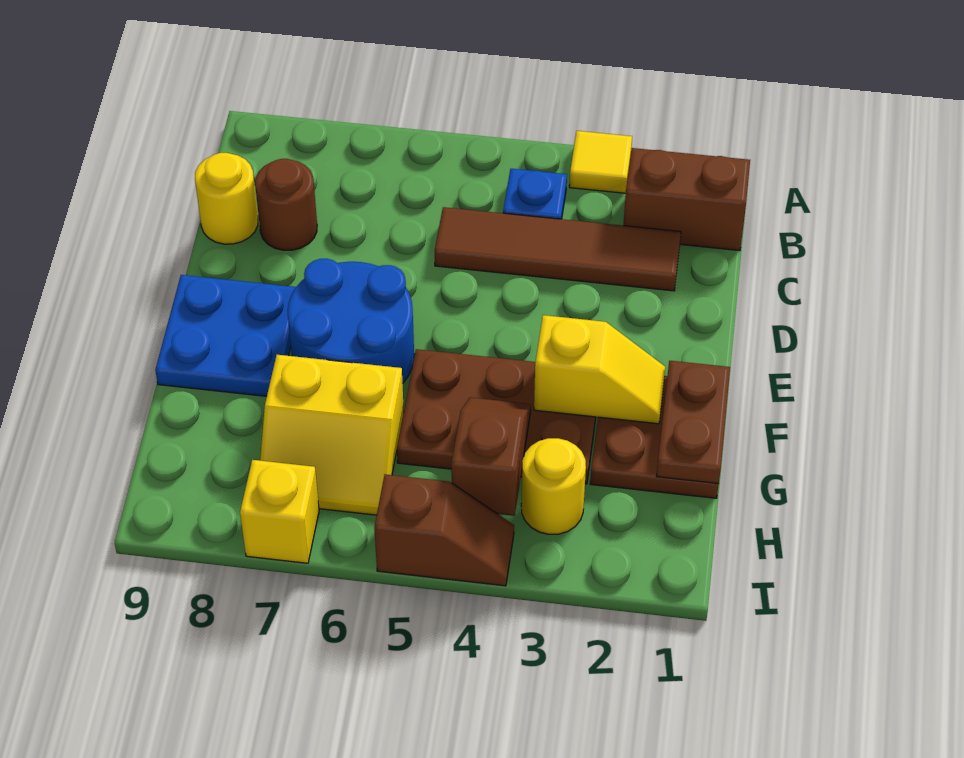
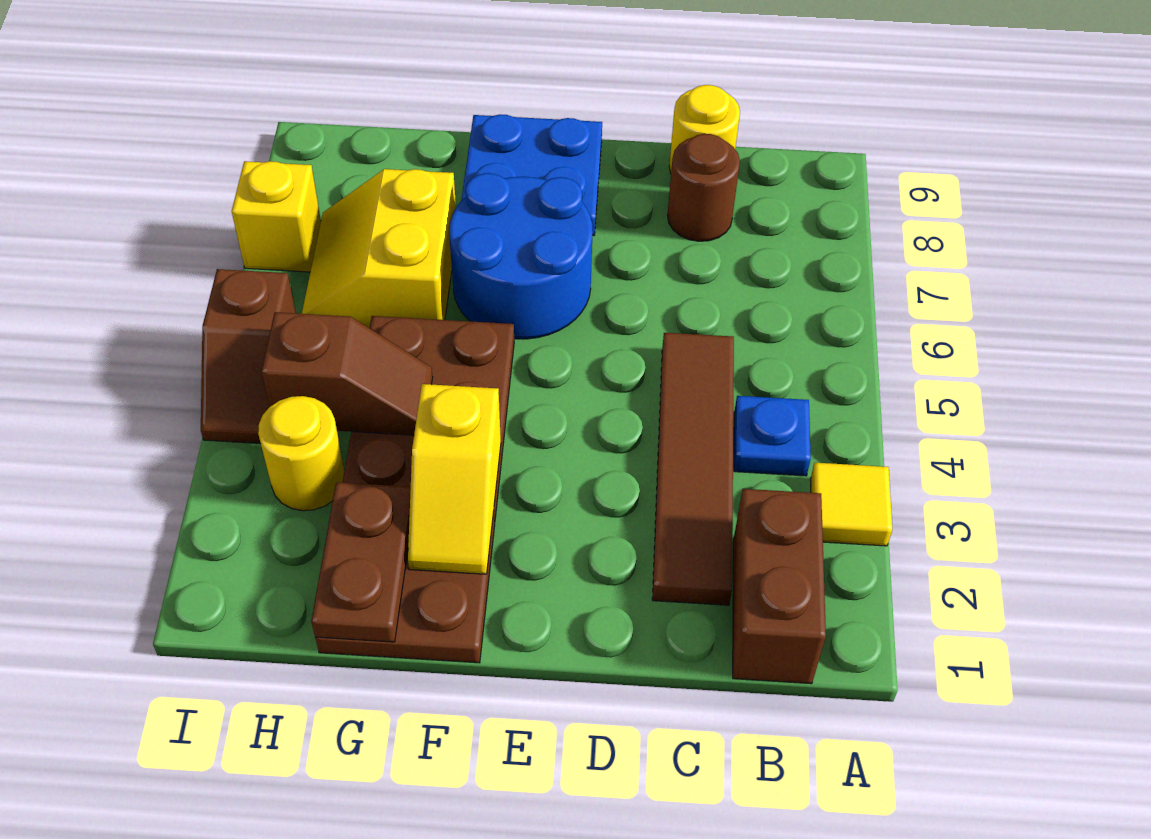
brown 1x2 plate [656,361,730,484] -> brown 1x2 plate turned to [311,482,411,642]

